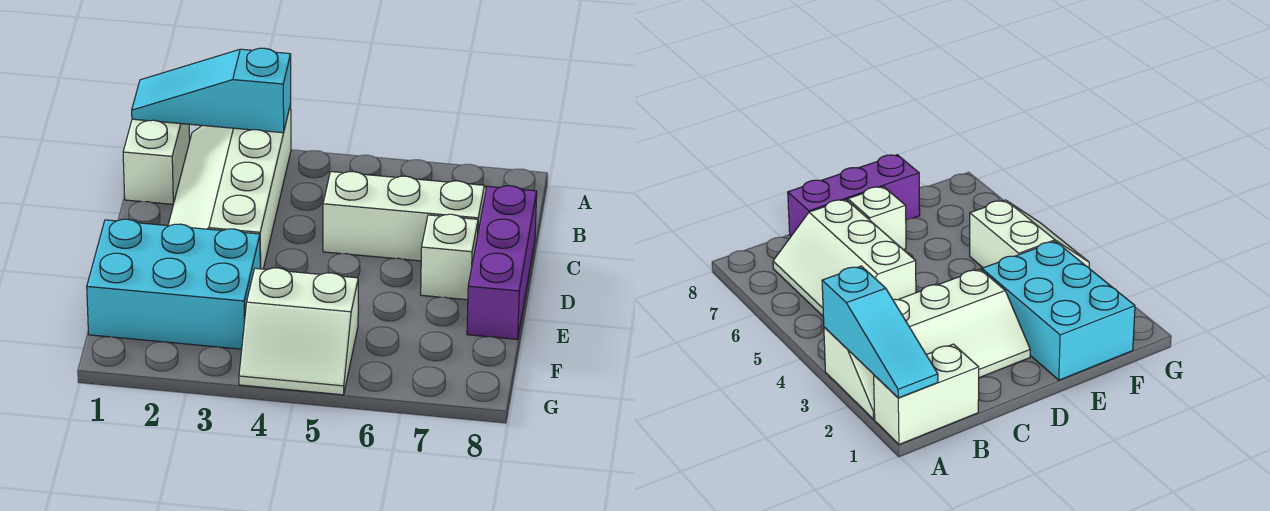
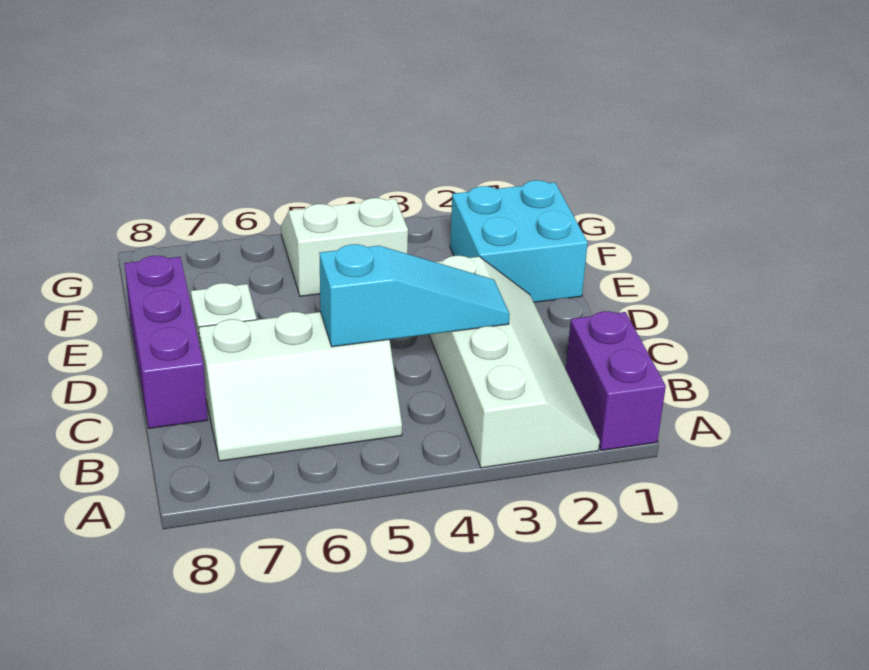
white 1x2 brick [123,119,190,204] -> purple 1x2 brick [566,311,666,450]
cyan 1x3 slope [132,48,291,133] -> cyan 1x3 slope moved to [319,244,510,347]
cyan 2x3 brick [87,219,260,349] -> cyan 2x2 brick [450,180,588,302]

